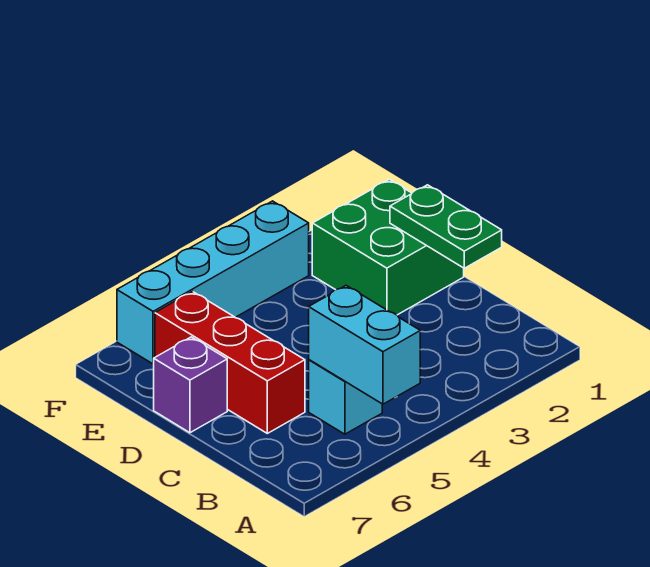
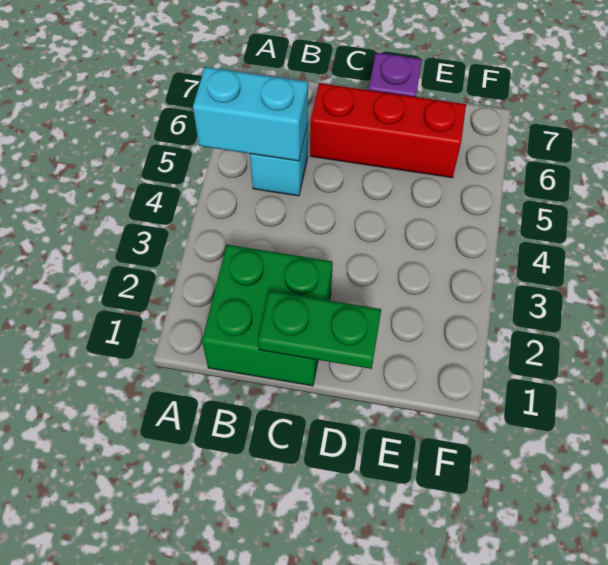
green 2x2 brick [312,179,464,315] -> green 2x2 brick moved to [202,245,333,386]
cyan 1x4 brick [117,201,309,364] -> none

